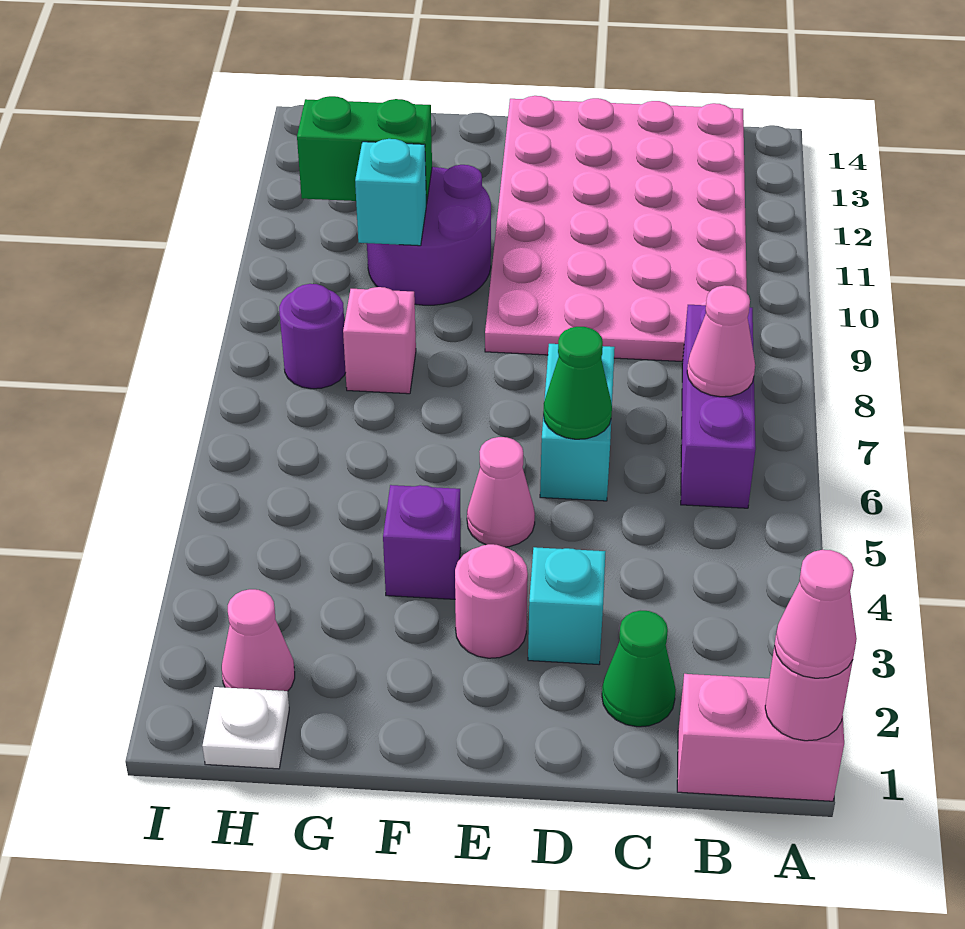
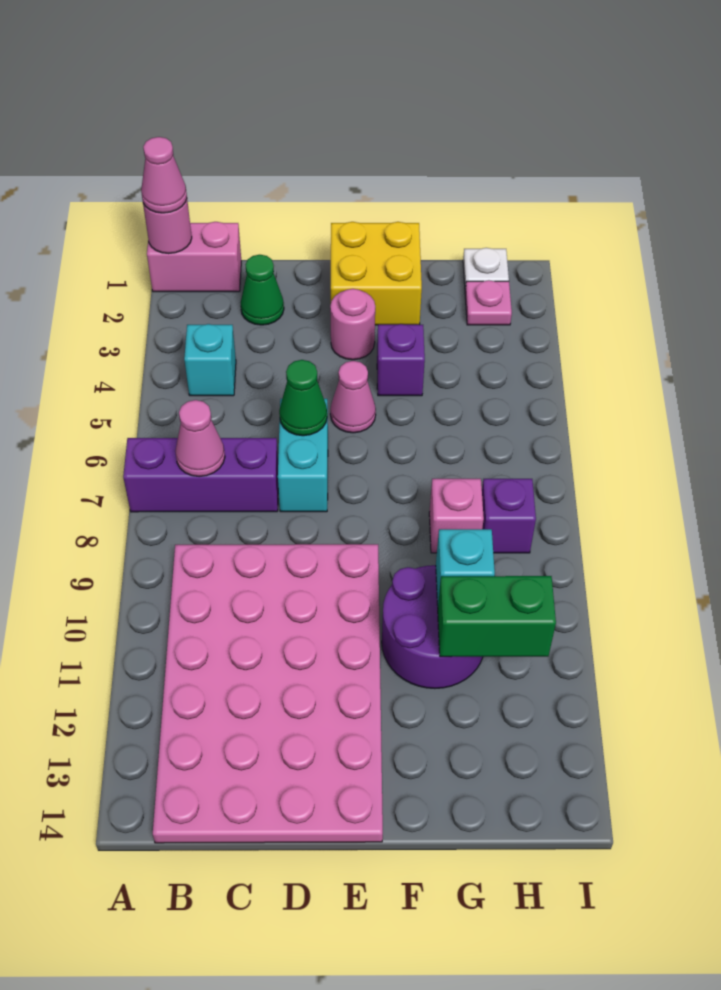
purple 1x3 brick [681,305,756,508] -> purple 1x3 brick turned to [123,438,278,512]
cyan 1x1 brick [528,547,606,664] -> cyan 1x1 brick moved to [184,324,236,396]
none -> yellow 2x2 brick [331,222,422,325]
pink 1x1 cone [222,589,295,691] -> pink 1x1 plate [465,280,512,325]
purple 1x1 round brick [279,284,346,389] -> purple 1x1 brick [482,479,536,553]

